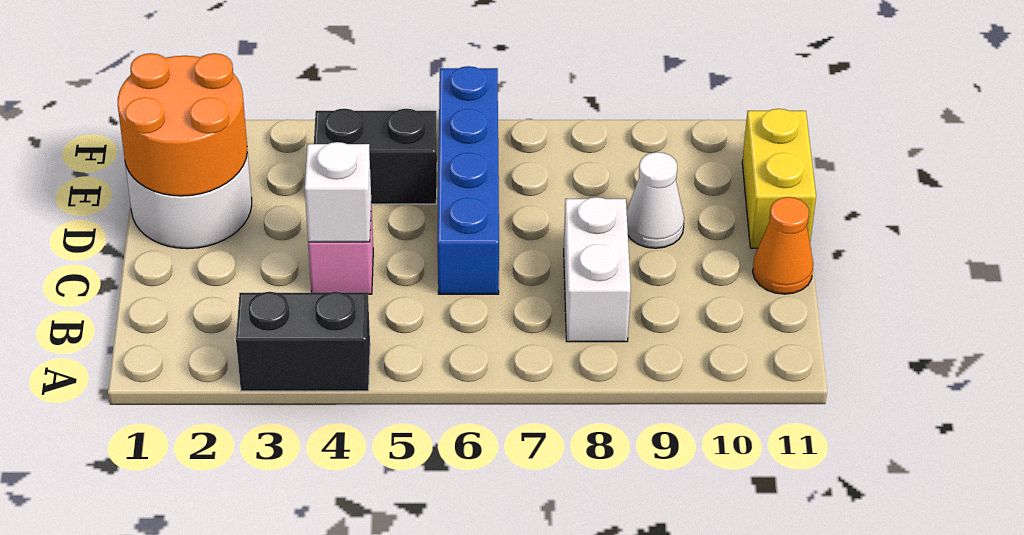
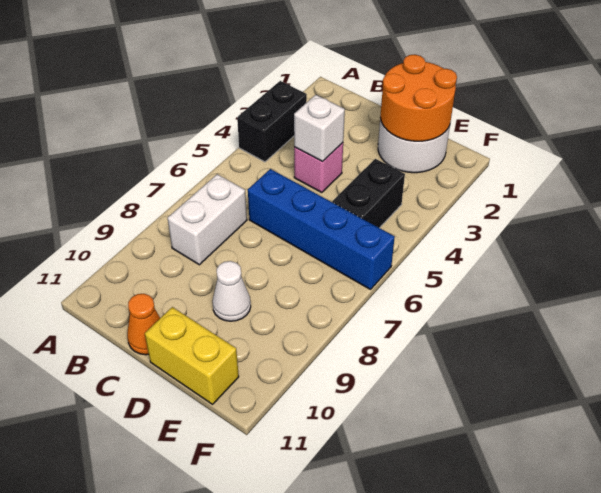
white 1x2 brick [564,197,631,342] -> white 1x2 brick turned to [168,174,247,265]

